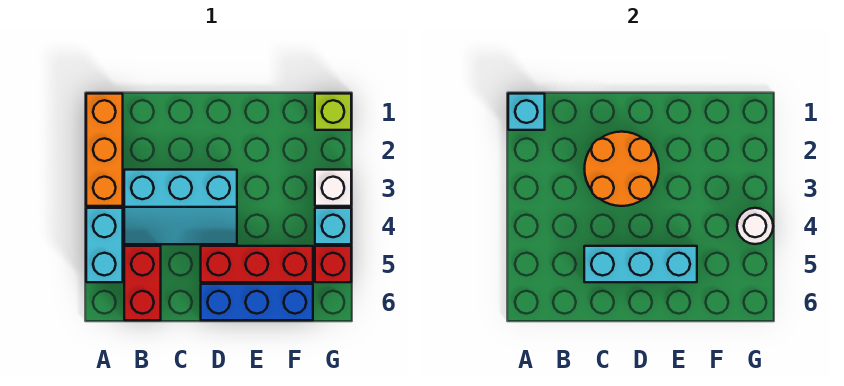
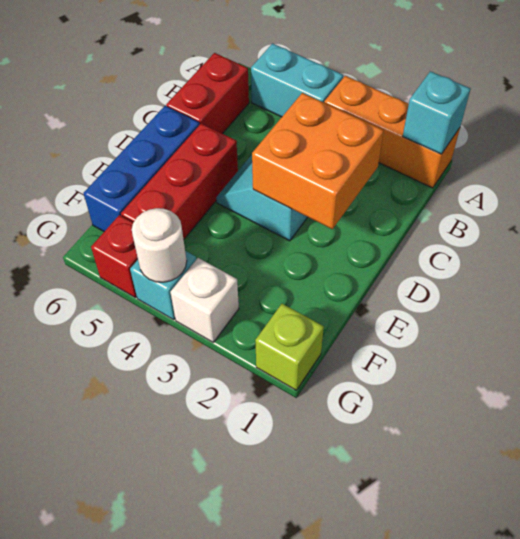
red 1x2 brick [124,246,161,320] -> red 1x2 brick turned to [166,53,249,134]
orange 2x2 round brick [585,132,659,206] -> orange 2x2 brick [252,93,384,229]
cyan 1x3 brick [584,246,697,282] -> none

